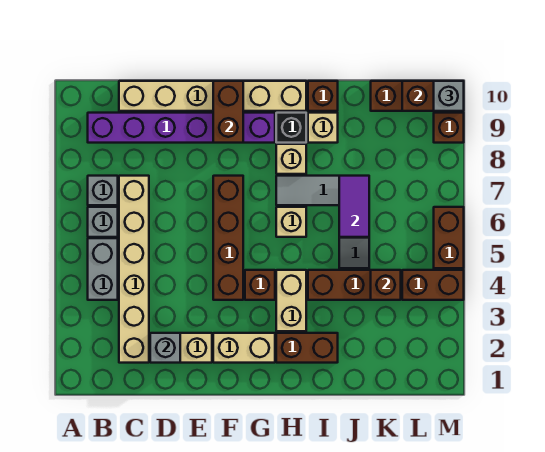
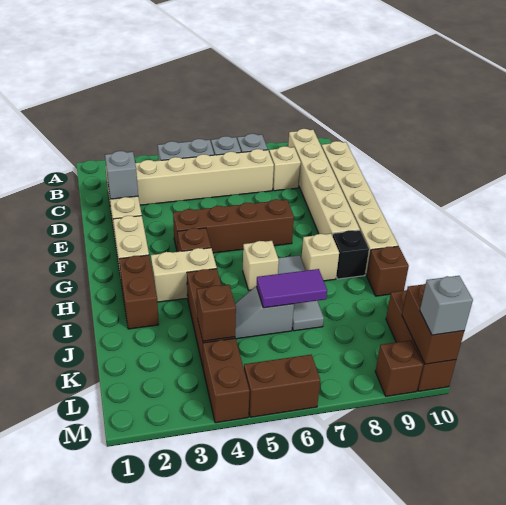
purple 1x6 brick [88,113,275,143] -> tan 1x6 brick [288,129,360,235]
brown 1x2 brick [213,81,243,143] -> none
tan 1x1 brick [308,113,338,143] -> tan 1x1 brick moved to [269,146,301,191]

